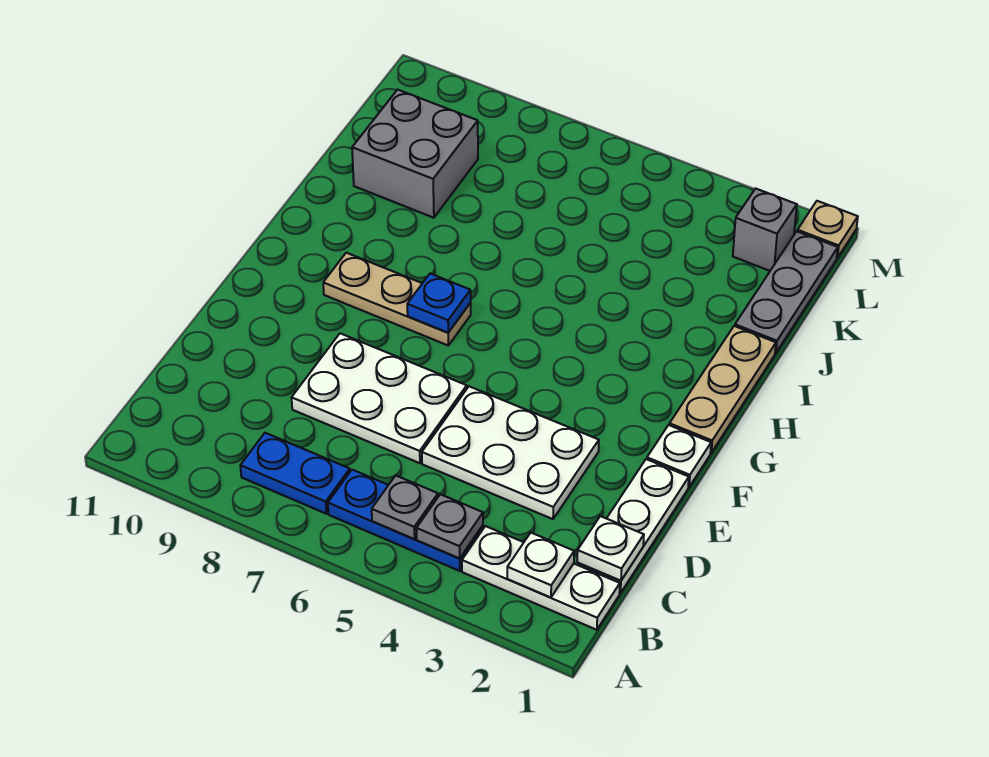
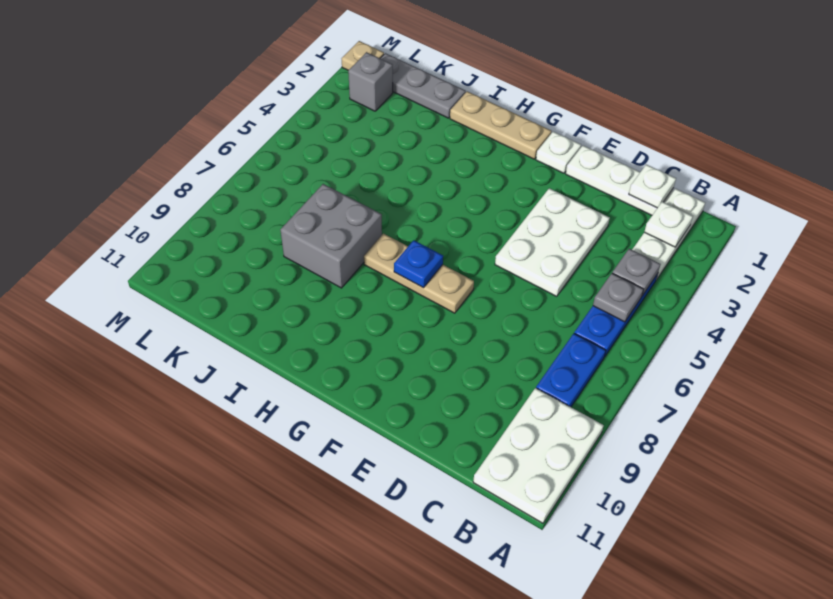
white 2x3 plate [292,333,467,463] -> white 2x3 plate moved to [473,388,604,523]
tan 1x3 plate [323,253,471,345] -> tan 1x3 plate turned to [364,234,474,313]
grey 2x2 brick [352,90,478,218] -> grey 2x2 brick moved to [281,184,382,288]

